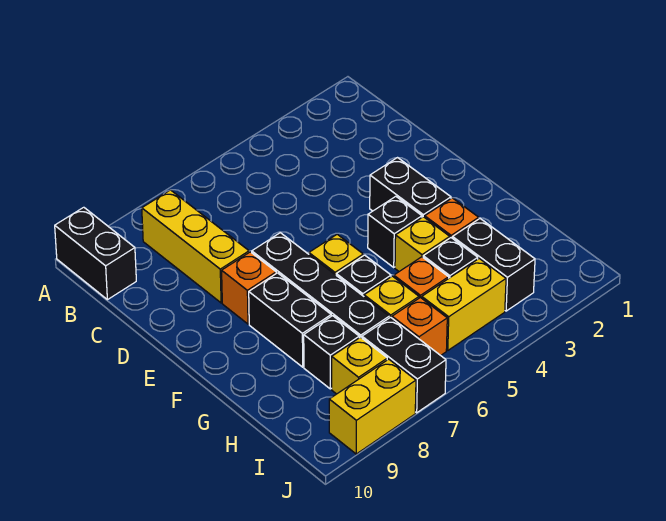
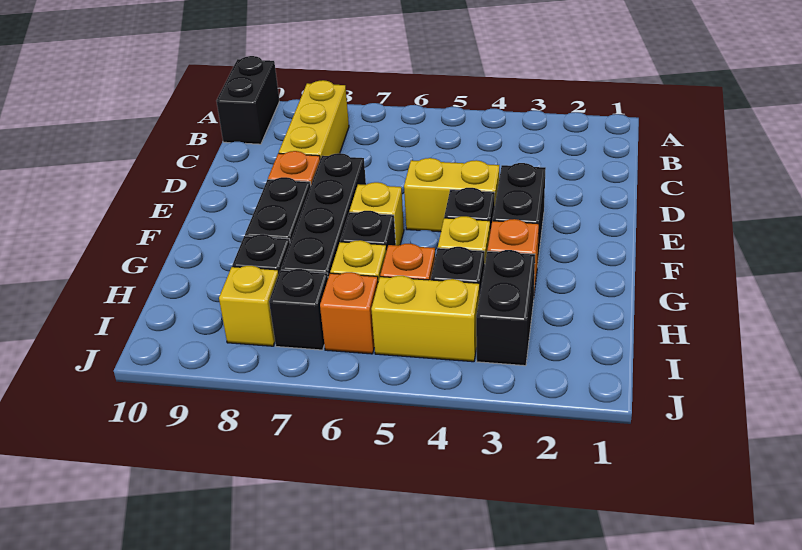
black 1x2 brick [362,317,446,413] -> black 1x1 brick [269,269,328,350]
yellow 1x2 brick [329,359,416,454] -> yellow 1x2 brick moved to [404,158,499,232]

